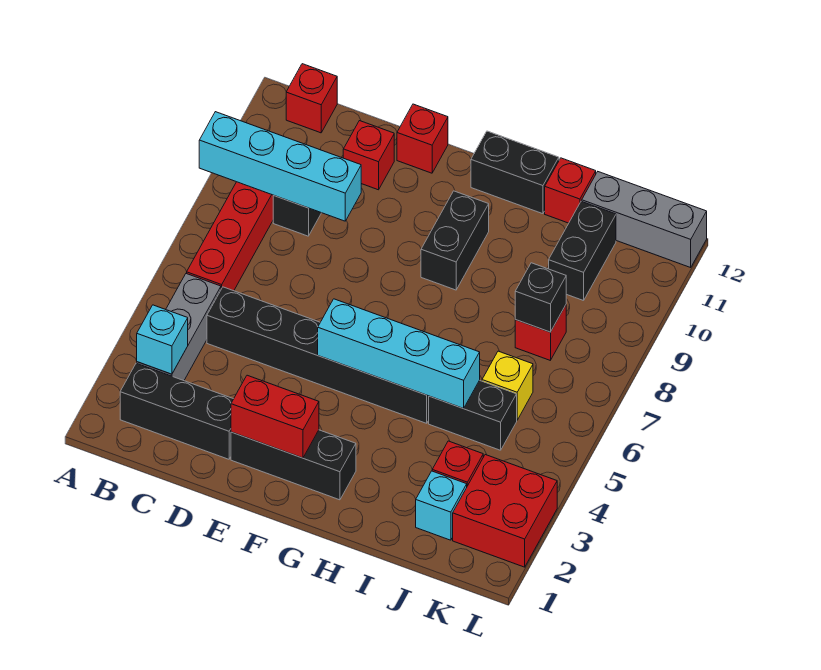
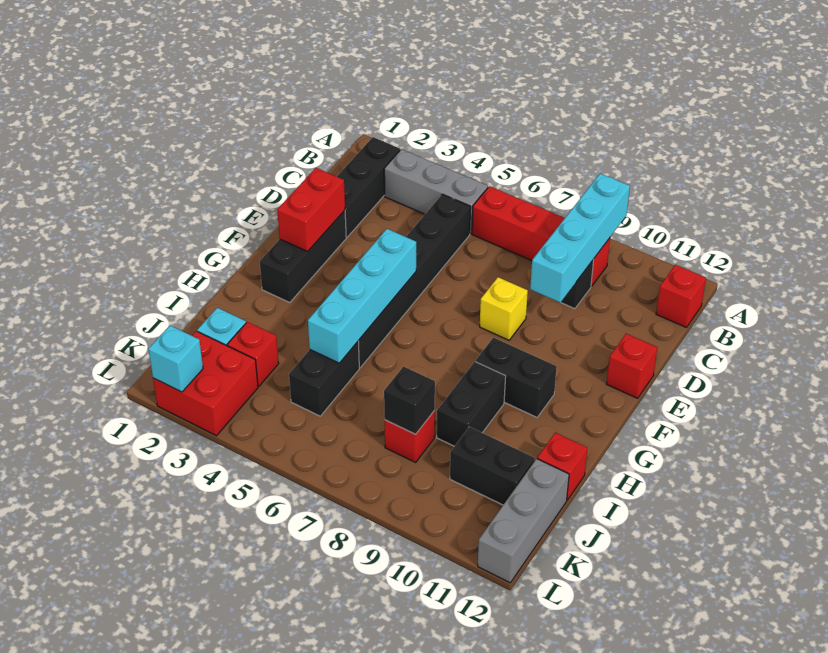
cyan 1x1 brick [137,305,188,374] -> cyan 1x1 brick moved to [149,325,203,392]
red 1x1 brick [343,121,394,190] -> none
black 1x2 brick [471,131,559,214] -> black 1x2 brick moved to [437,362,506,446]
yellow 1x1 brick [482,351,533,420] -> yellow 1x1 brick moved to [480,277,528,340]

